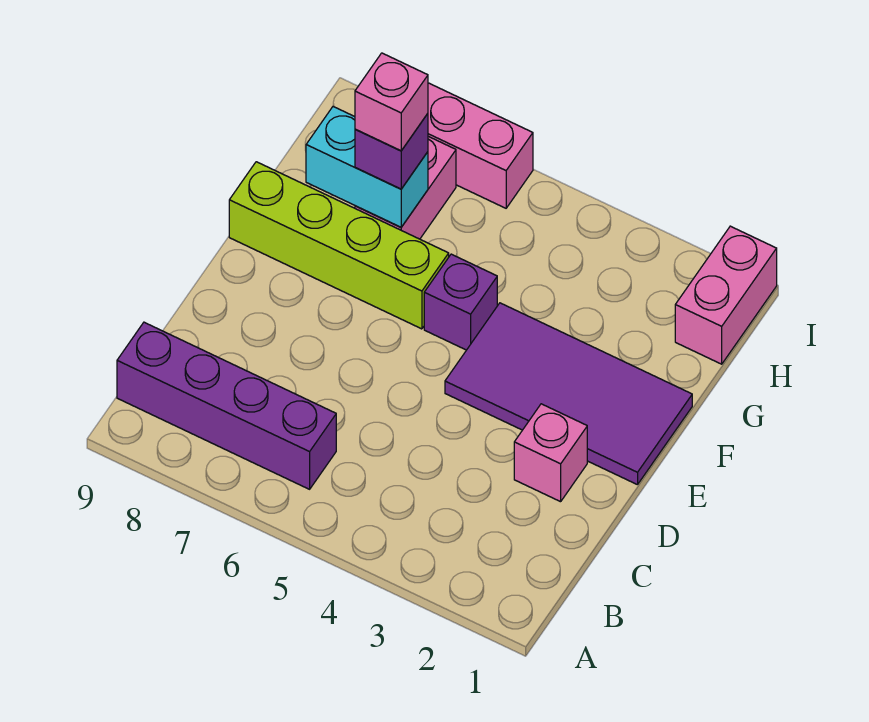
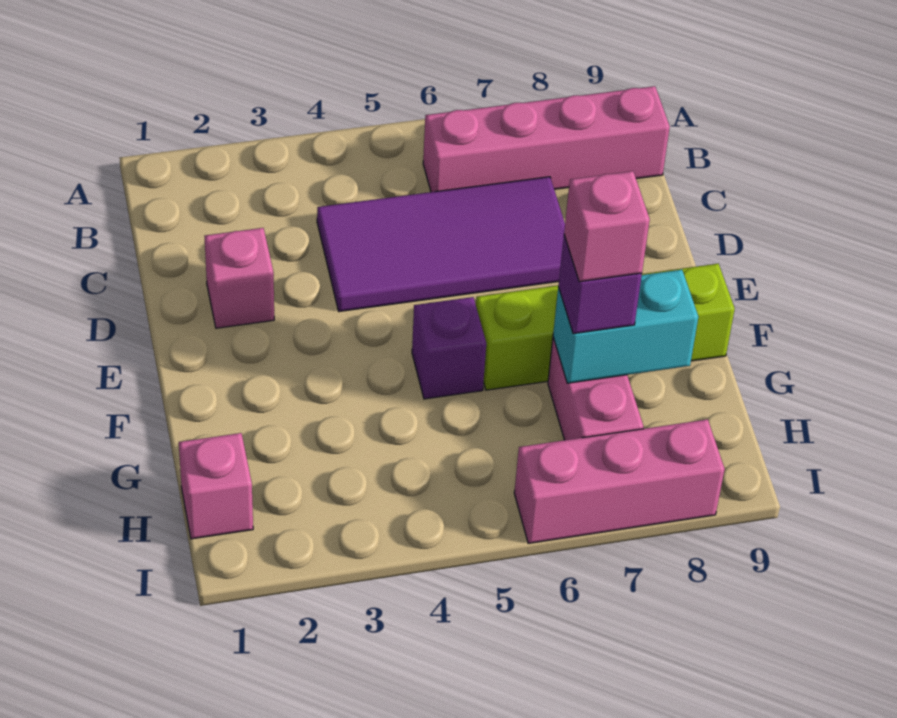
purple 1x4 brick [117,322,336,489] -> pink 1x4 brick [423,86,670,192]
purple 2x4 tile [445,303,692,485] -> purple 2x4 tile moved to [317,177,565,312]
pink 1x2 brick [675,226,777,364] -> pink 1x1 brick [179,433,253,539]

